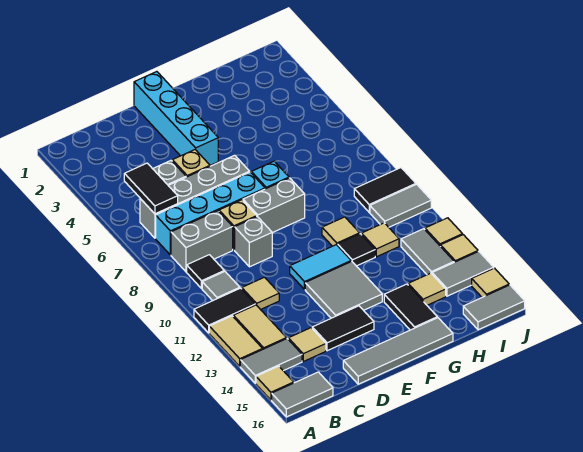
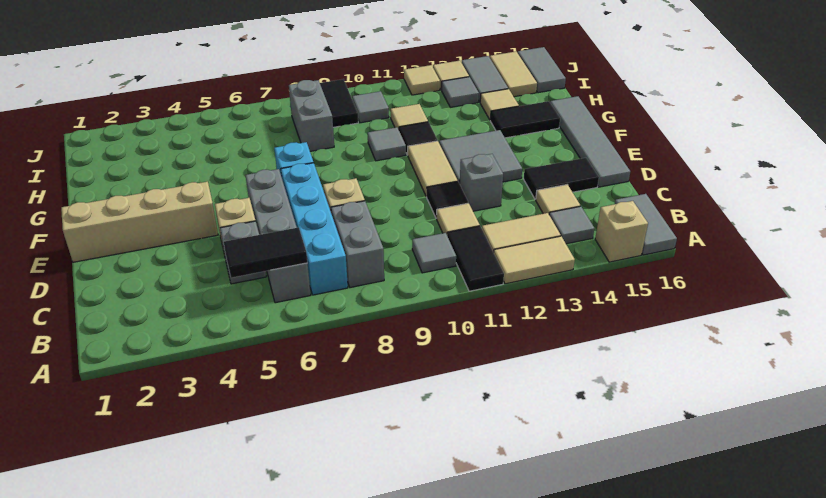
grey 1x2 tile [240,339,302,383] -> grey 1x1 tile [549,206,594,244]
tan 1x1 tile [256,366,294,400] -> tan 1x1 brick [595,201,648,262]
black 1x1 tile [187,255,224,289] -> black 1x1 tile moved to [427,182,468,218]
grey 1x1 brick [235,217,272,267] -> grey 1x1 brick moved to [460,154,503,211]
black 1x2 tile [312,306,374,351] -> black 1x2 tile turned to [524,158,599,199]
cyan 1x4 brick [134,72,218,165] -> tan 1x4 brick [61,182,218,262]
grey 1x2 brick [243,178,305,233] -> grey 1x2 brick moved to [289,80,334,151]
cyan 1x2 tile [290,245,351,289] -> tan 1x2 tile [408,141,458,196]
tan 1x1 tile [322,217,360,246] -> grey 1x1 tile [368,127,406,161]
grey 1x2 tile [370,184,431,227] -> grey 1x1 tile [352,91,389,123]
grey 1x2 tile [401,229,454,275] -> grey 1x1 tile [442,77,479,107]
tan 1x1 tile [472,268,509,297] -> tan 1x2 tile [490,52,537,97]

